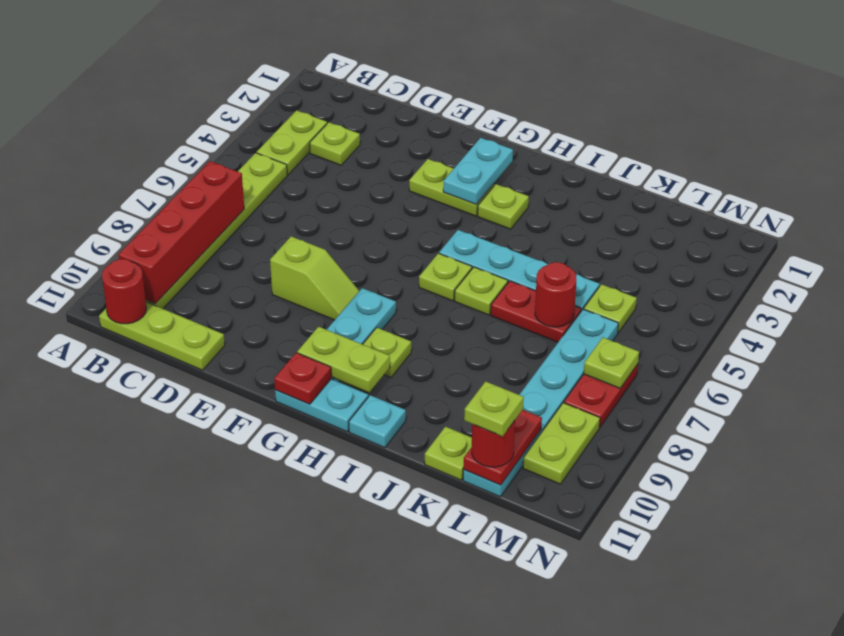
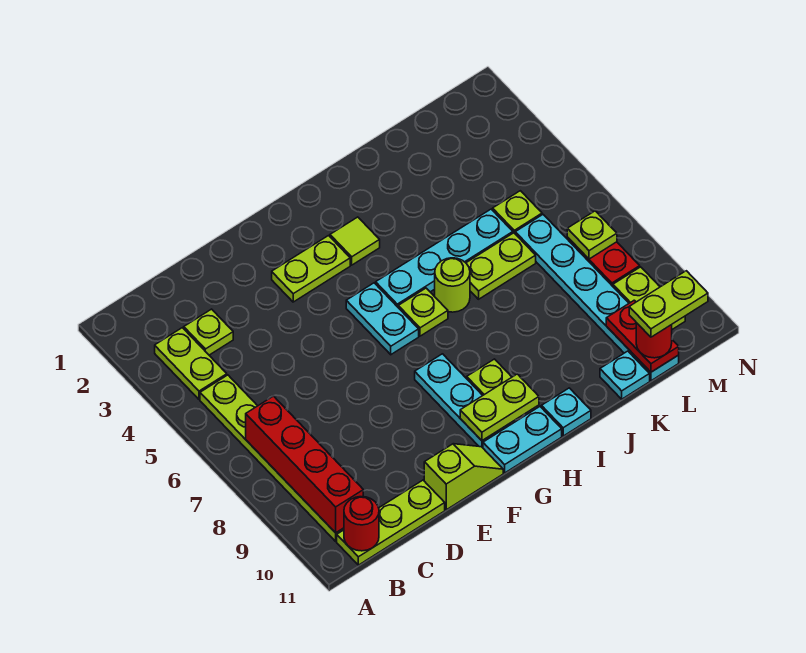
lime 1x2 slope [270,236,359,320] -> lime 1x2 slope moved to [424,444,503,510]
cyan 1x2 plate [443,138,513,204] -> cyan 1x2 plate moved to [346,283,419,355]
red 1x1 plate [274,353,331,404] -> none
lime 1x1 plate [478,184,529,229] -> lime 1x1 tile [330,217,380,265]
lime 1x1 plate [455,267,508,315] -> lime 1x1 round brick [435,258,470,312]
red 1x2 plate [491,281,581,342] -> lime 1x2 plate [466,233,536,299]
red 1x1 round brick [535,262,576,327] -> none
lime 1x1 plate [425,427,472,480] -> cyan 1x1 plate [600,351,650,399]
lime 1x1 plate [464,381,524,436] -> lime 1x2 plate [629,271,708,337]

